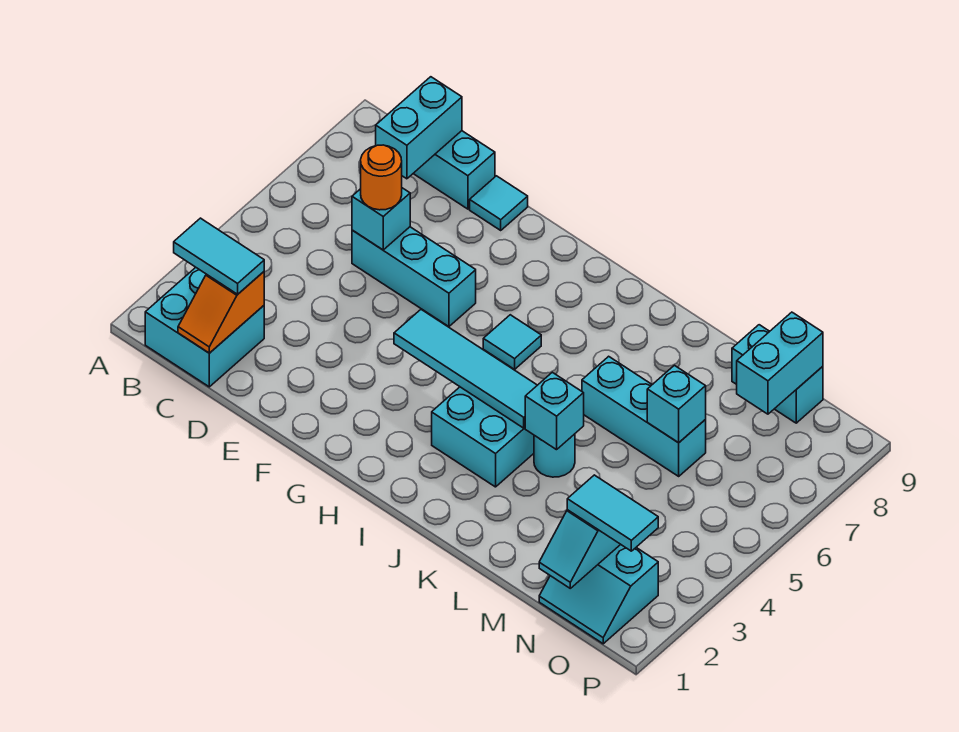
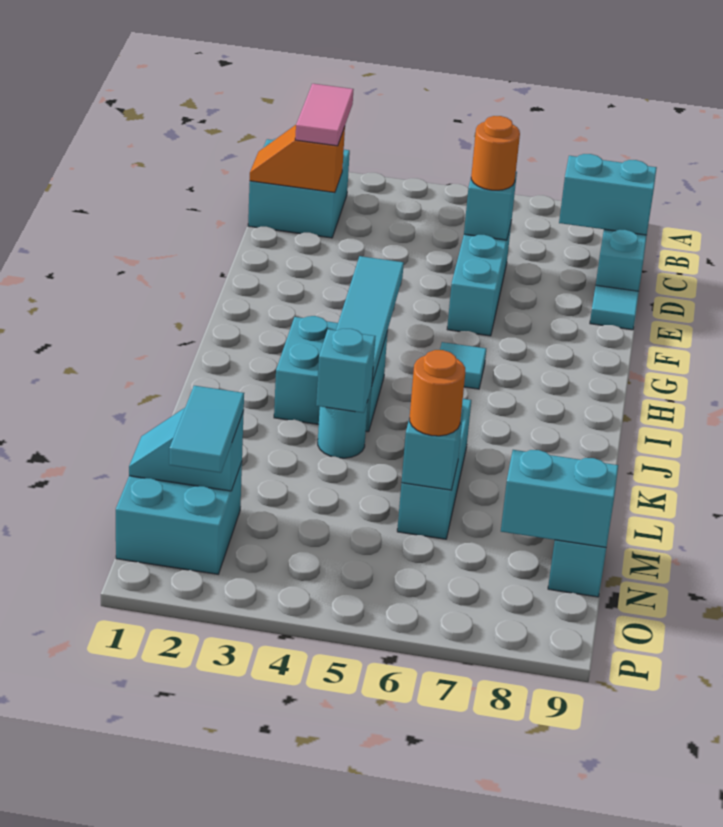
cyan 1x2 tile [174,218,264,294] -> pink 1x2 tile [295,84,354,146]
none -> orange 1x1 round brick [410,350,465,436]
cyan 2x2 slope [539,545,658,644] -> cyan 2x2 brick [116,462,242,574]

